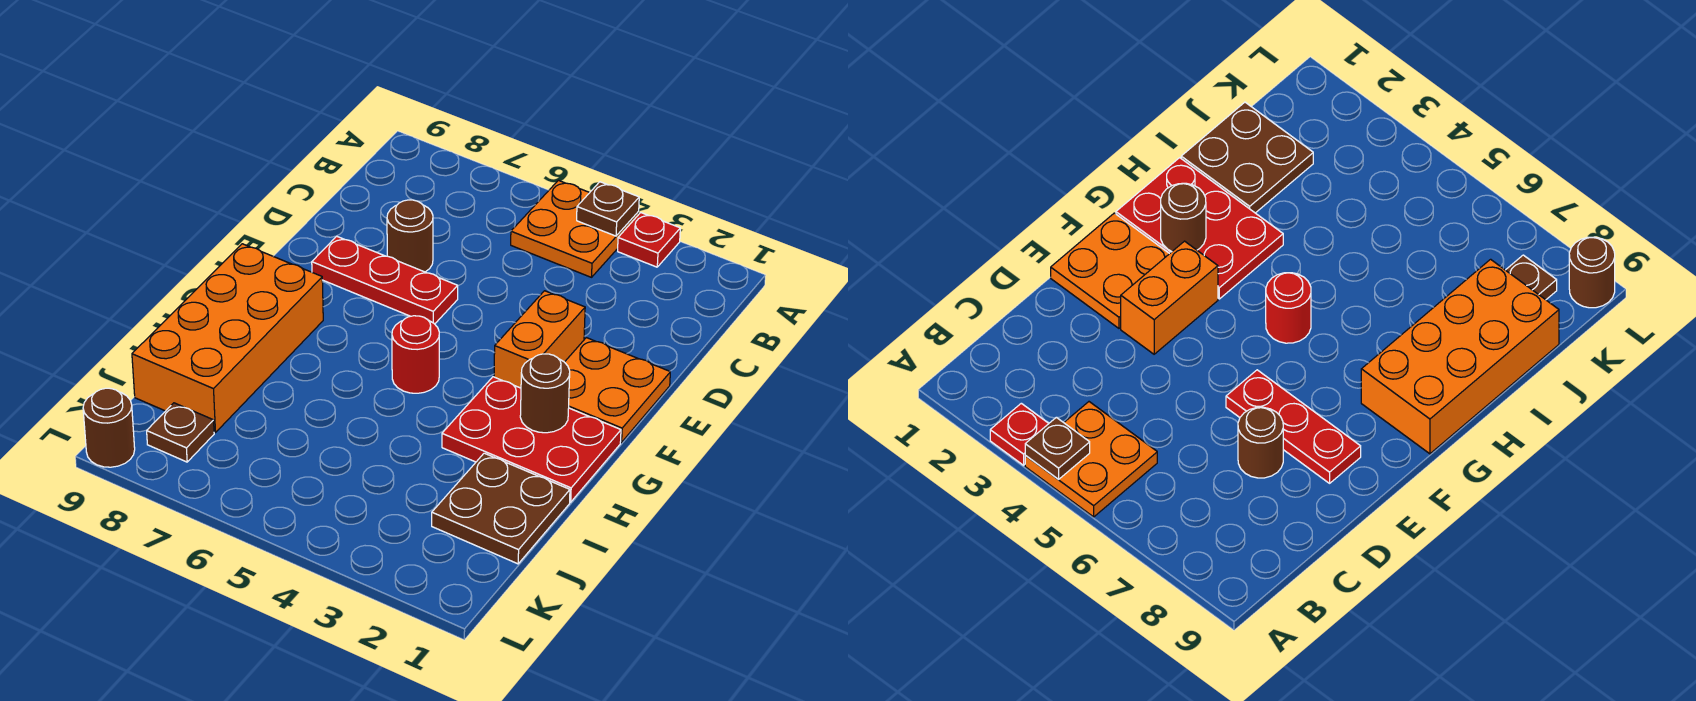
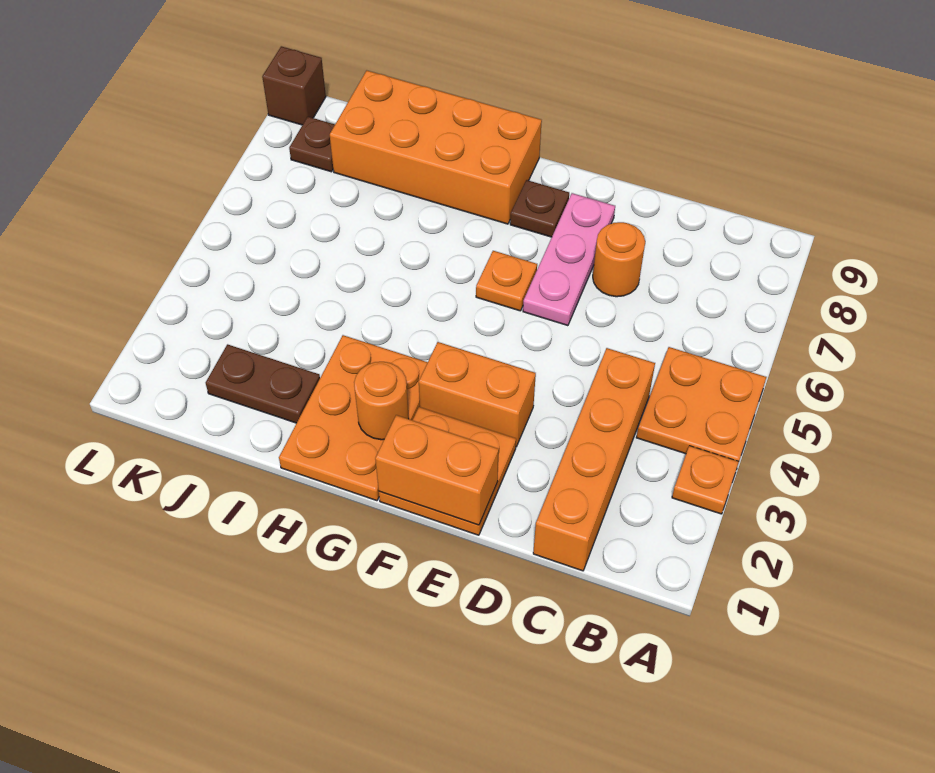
red 1x1 plate [618,213,680,267] -> orange 1x1 plate [672,446,739,514]
brown 1x1 plate [577,182,639,236] -> brown 1x1 plate moved to [510,180,569,237]
none -> orange 1x4 brick [533,348,655,571]
brown 1x1 round brick [387,200,433,272] -> orange 1x1 round brick [593,222,645,297]
none -> orange 1x2 brick [375,415,499,525]
red 1x3 plate [312,236,458,324] -> pink 1x3 plate [523,193,615,326]
none -> orange 1x1 plate [476,251,537,311]
red 2x3 plate [442,377,621,502] -> orange 2x3 plate [279,335,428,501]
brown 1x1 round brick [520,354,570,433] -> orange 1x1 round brick [354,362,409,440]
red 1x1 round brick [392,316,439,393] -> none
brown 2x2 plate [432,453,570,564] -> brown 1x2 plate [206,344,320,423]
brown 1x1 round brick [83,388,135,467] -> brown 1x1 brick [262,46,326,125]

